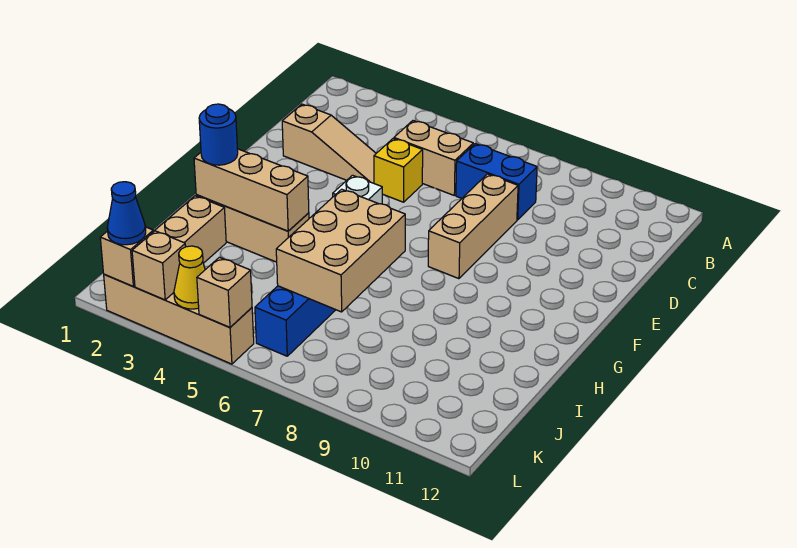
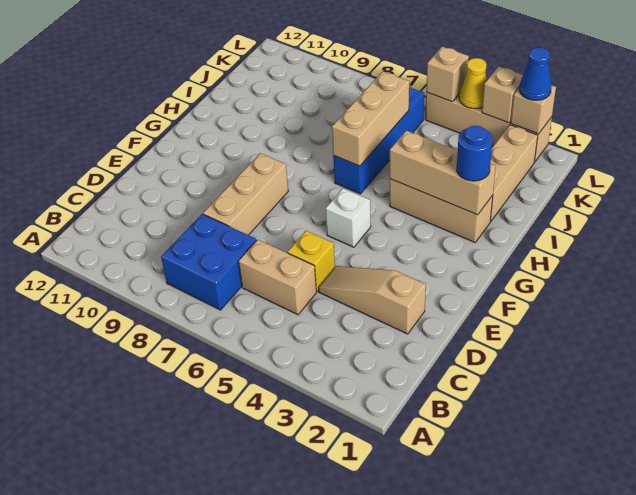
blue 1x2 brick [456,144,537,220] -> blue 2x2 brick [161,214,257,310]
tan 2x3 brick [276,189,405,312] -> tan 1x3 brick [332,72,409,166]

